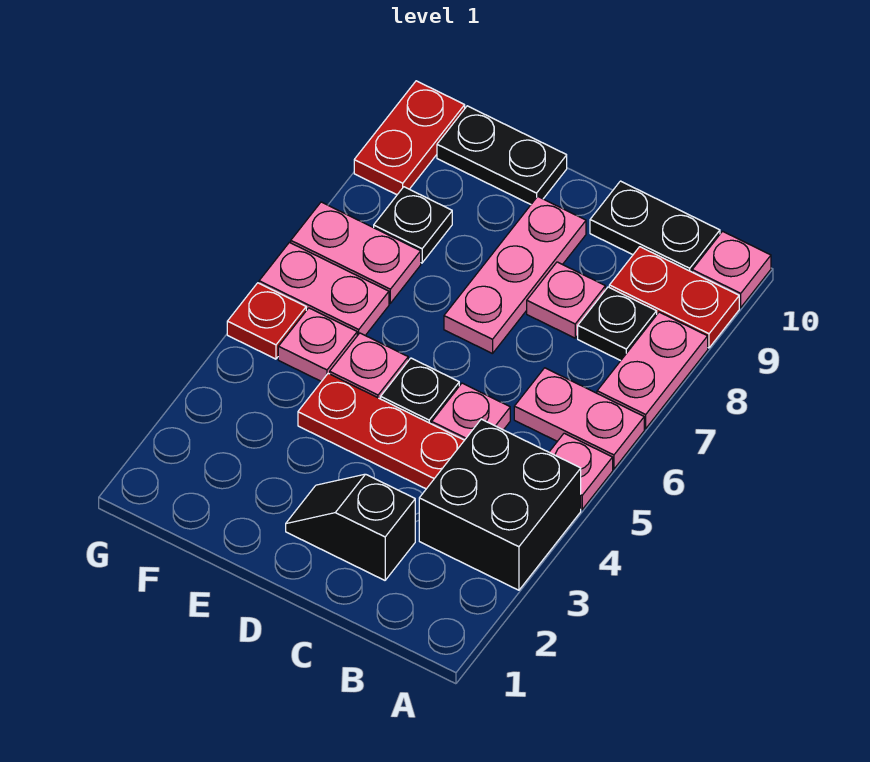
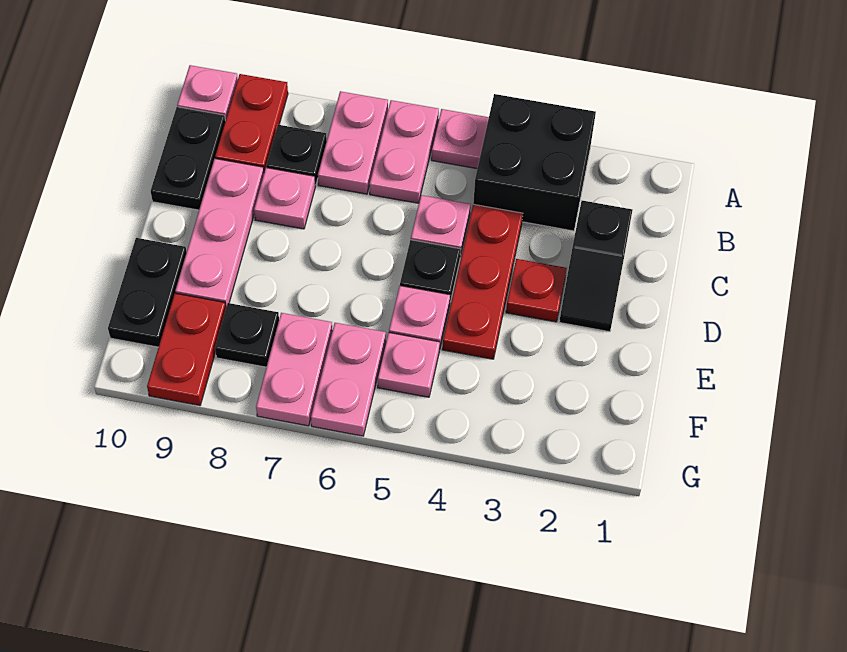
pink 1x2 plate [597,312,708,429] -> pink 1x2 plate turned to [318,91,388,194]
pink 1x3 plate [444,196,586,354] -> pink 1x3 plate turned to [175,159,264,307]
red 1x1 plate [227,283,306,359] -> red 1x1 plate moved to [506,259,567,322]
red 1x2 plate [354,81,465,195] -> red 1x2 plate turned to [147,293,226,406]

